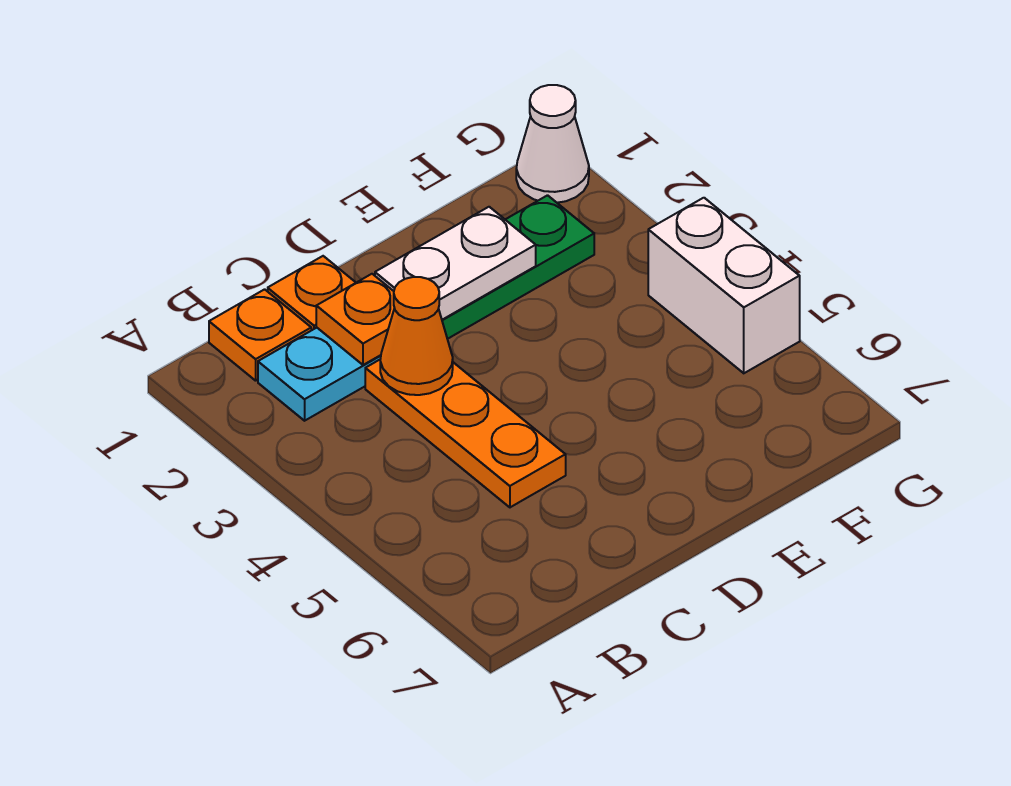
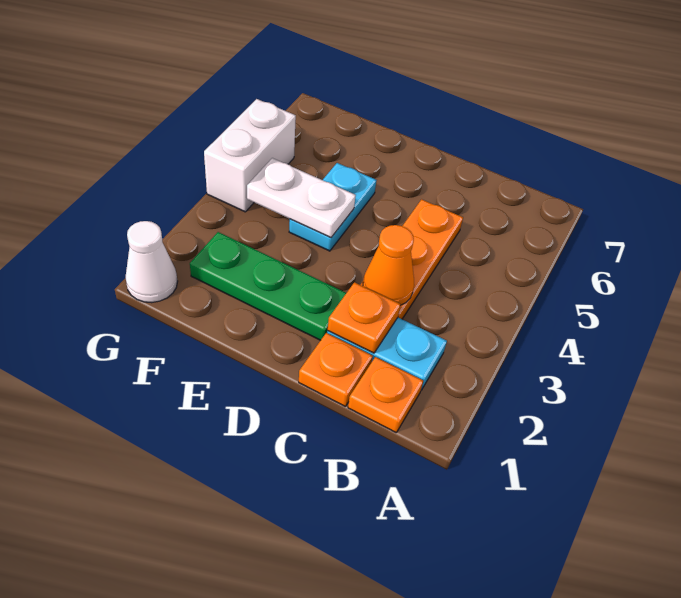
white 1x2 plate [375,207,536,320] -> white 1x2 plate moved to [247,158,356,237]
none -> cyan 1x2 plate [289,163,377,251]

